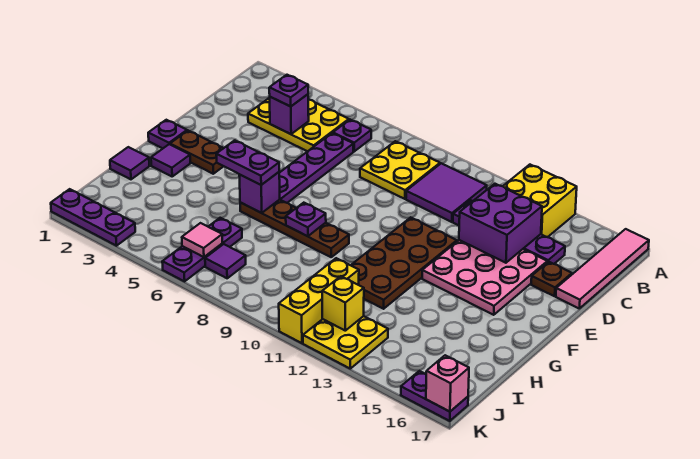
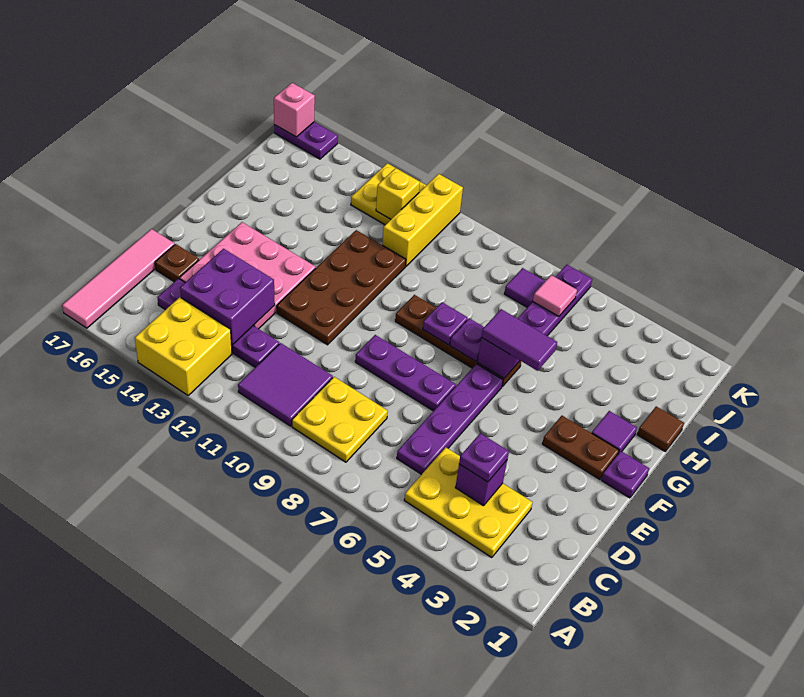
purple 1x1 plate [333,120,371,151] -> purple 1x1 plate moved to [450,318,484,361]
purple 1x2 plate [216,140,279,185] -> purple 1x2 tile [481,309,557,371]
purple 1x1 tile [110,147,149,179] -> brown 1x1 tile [637,406,684,451]
purple 1x3 plate [51,189,135,246] -> purple 1x3 plate moved to [355,335,456,411]

